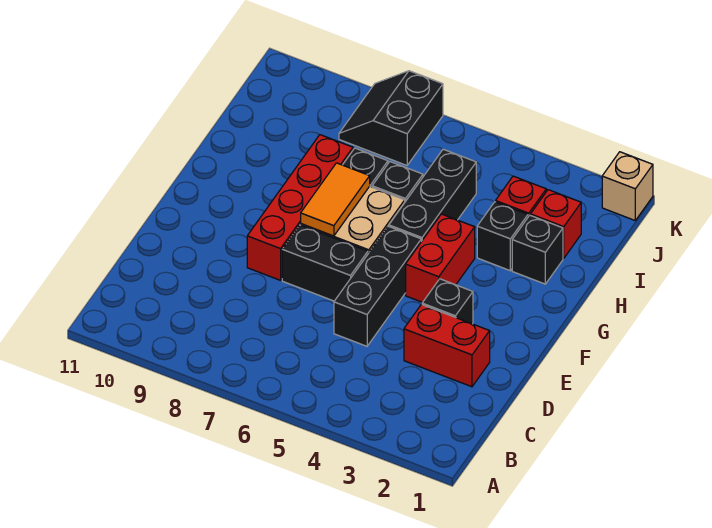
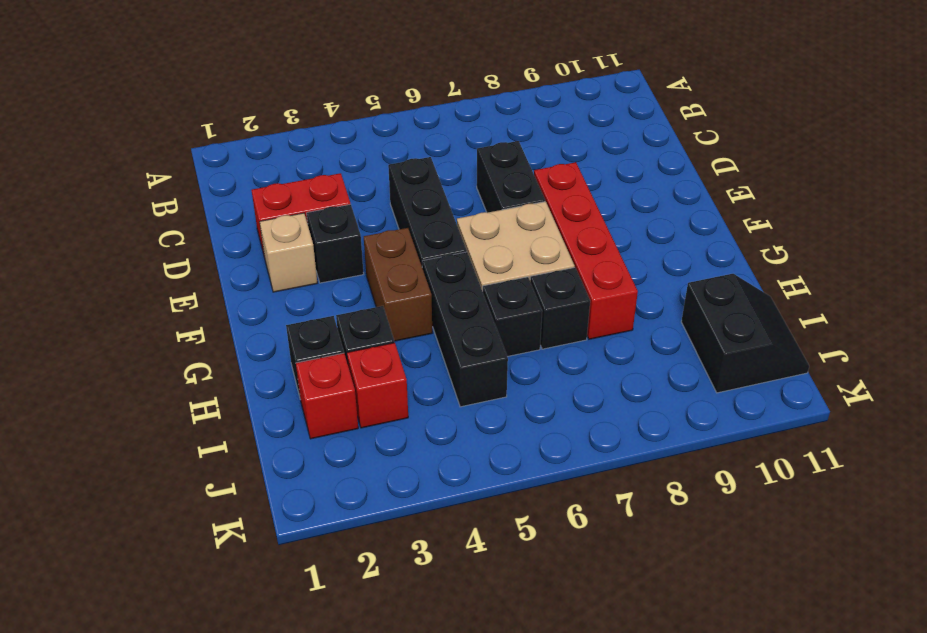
black 1x2 brick [282,225,368,301] -> black 1x2 brick turned to [477,141,545,213]
red 1x2 brick [406,214,475,302] -> brown 1x2 brick [364,228,432,341]
orange 1x2 tile [301,163,370,236] -> none
black 2x2 slope [339,71,443,165] -> black 2x2 slope moved to [681,274,809,393]
tan 1x1 brick [602,152,653,220] -> tan 1x1 brick moved to [260,213,317,292]

